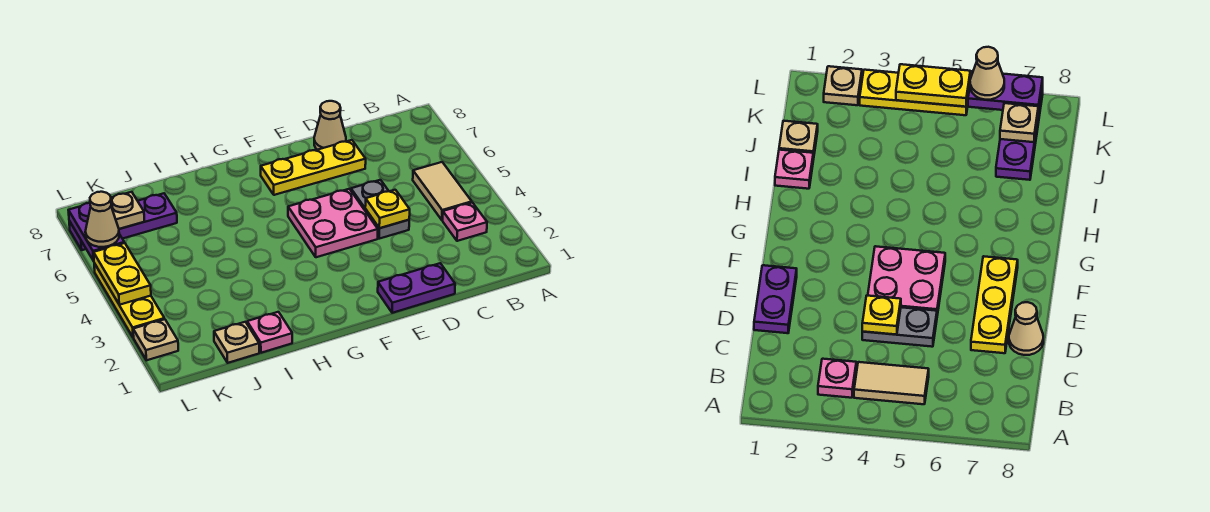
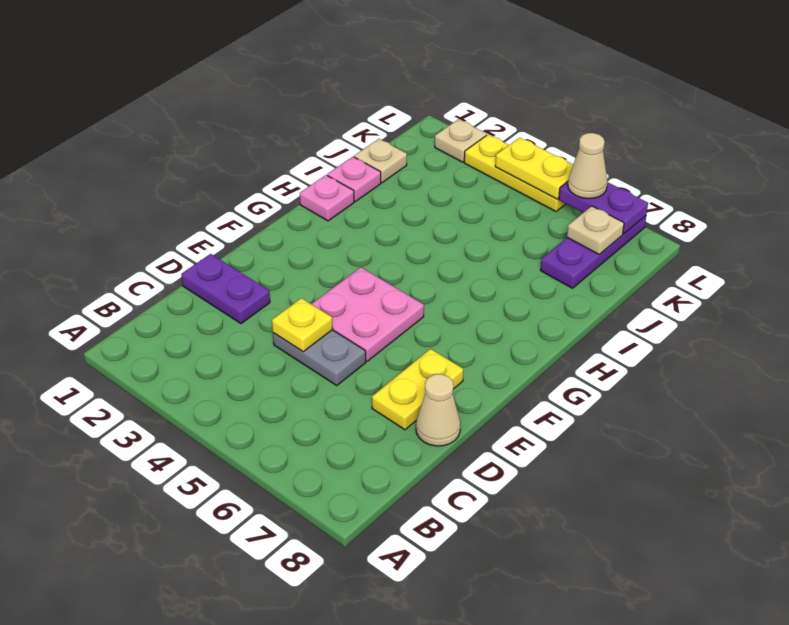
pink 1x1 plate [443,202,487,241] -> pink 1x1 plate moved to [300,175,354,221]
tan 1x2 tile [413,162,472,220] -> none
purple 1x2 plate [378,263,455,313] -> purple 1x2 plate turned to [181,254,270,324]
yellow 1x3 plate [261,140,366,195] -> yellow 1x2 plate [372,349,463,430]

